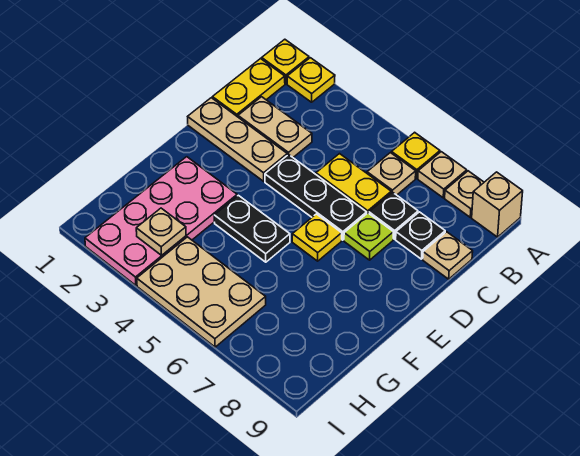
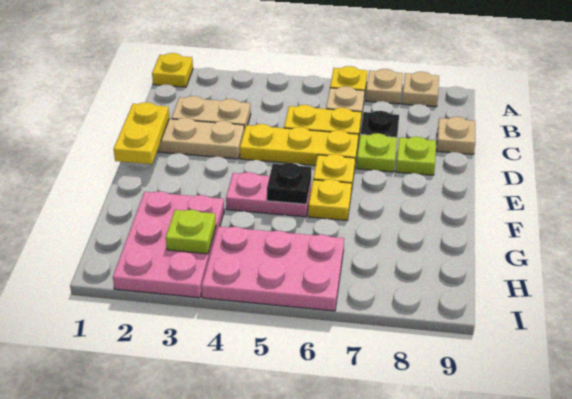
yellow 1x1 plate [287,58,335,102] -> yellow 1x1 plate moved to [308,179,352,220]
tan 1x1 brick [472,172,523,237] -> none
yellow 1x2 plate [212,59,285,117] -> yellow 1x2 plate moved to [114,102,169,164]
black 1x1 plate [396,212,445,259] -> black 1x1 plate moved to [267,163,311,204]
black 1x3 plate [265,154,367,240] -> yellow 1x3 plate [240,124,358,165]
none -> lime 1x1 plate [396,137,436,175]
pink 2x4 plate [85,157,237,285] -> pink 2x3 plate [113,191,224,298]
black 1x2 plate [214,195,290,262] -> pink 1x2 plate [226,172,311,217]
tan 1x1 plate [136,208,186,255] -> lime 1x1 plate [166,210,216,254]
tan 2x3 plate [137,237,266,347] -> pink 2x3 plate [202,227,344,311]

